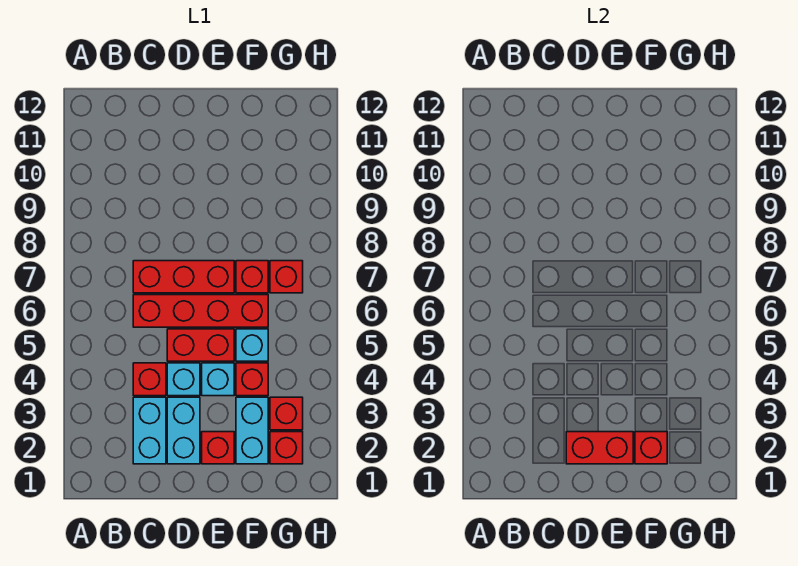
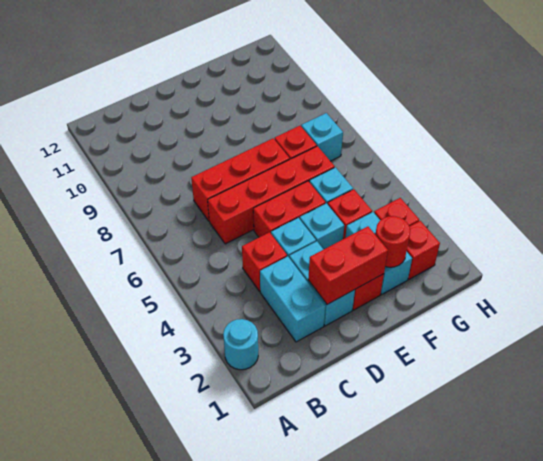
none -> cyan 1x1 round brick [223,319,258,370]
red 1x1 brick [635,432,667,464] -> red 1x1 round brick [375,216,410,267]
red 1x1 brick [270,261,303,293] -> cyan 1x1 brick [301,113,343,161]

